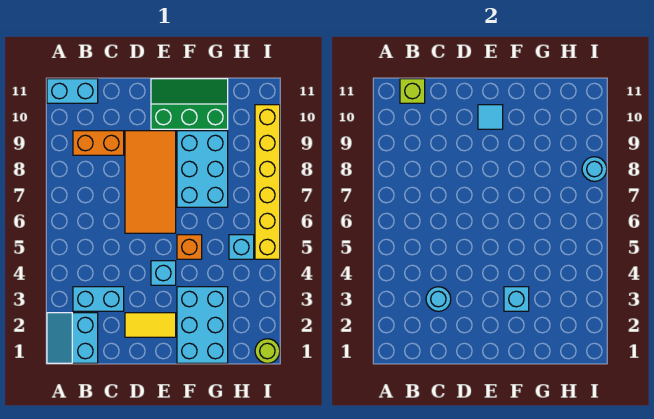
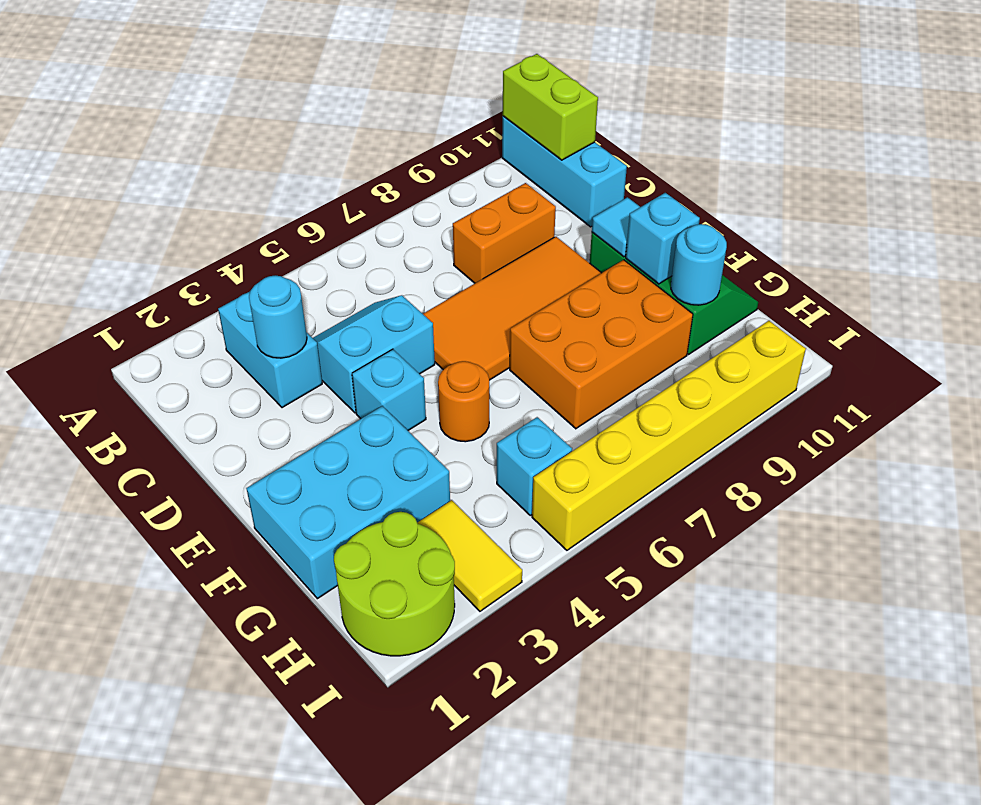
cyan 2x2 slope [47,313,98,363] -> cyan 2x2 slope moved to [313,295,435,413]
cyan 1x2 brick [47,79,98,103] -> cyan 1x3 brick [502,116,627,227]
orange 1x2 brick [73,131,124,155] -> orange 1x2 brick turned to [453,183,556,283]
lime 1x1 brick [400,79,425,103] -> lime 1x2 brick [503,54,598,160]
yellow 1x2 tile [125,313,176,337] -> yellow 1x2 tile moved to [417,500,522,611]
cyan 1x1 brick [504,287,529,311] -> cyan 1x1 brick moved to [626,193,700,284]
orange 1x1 brick [177,235,202,259] -> orange 1x1 round brick [438,361,489,442]
cyan 2x3 brick [177,131,228,207] -> orange 2x3 brick [510,260,693,429]
lime 1x1 round brick [255,339,280,363] -> lime 2x2 round brick [334,512,455,656]
cyan 1x1 round brick [582,157,607,181] -> cyan 1x1 round brick moved to [671,224,727,305]

